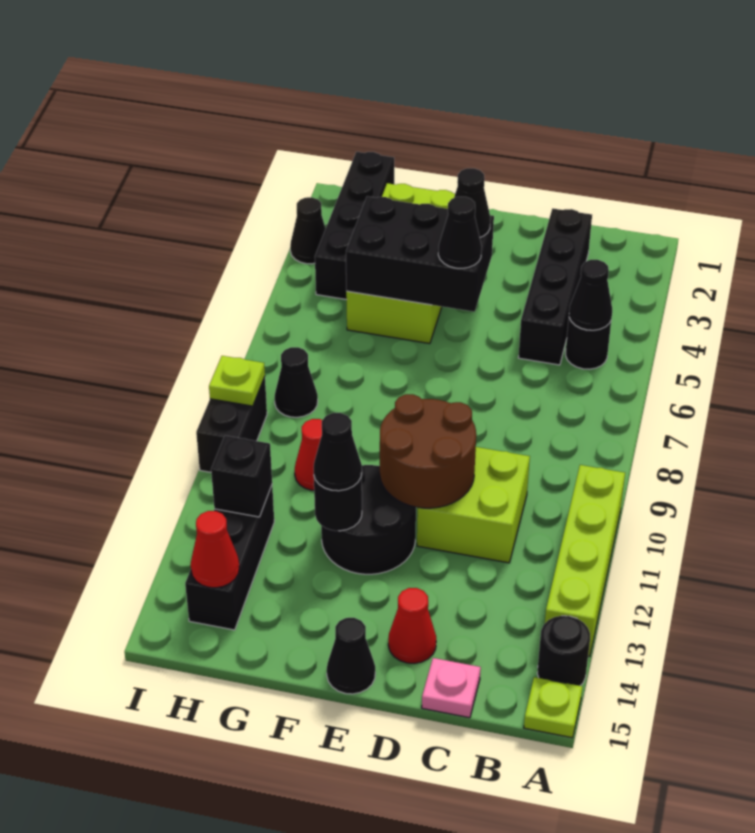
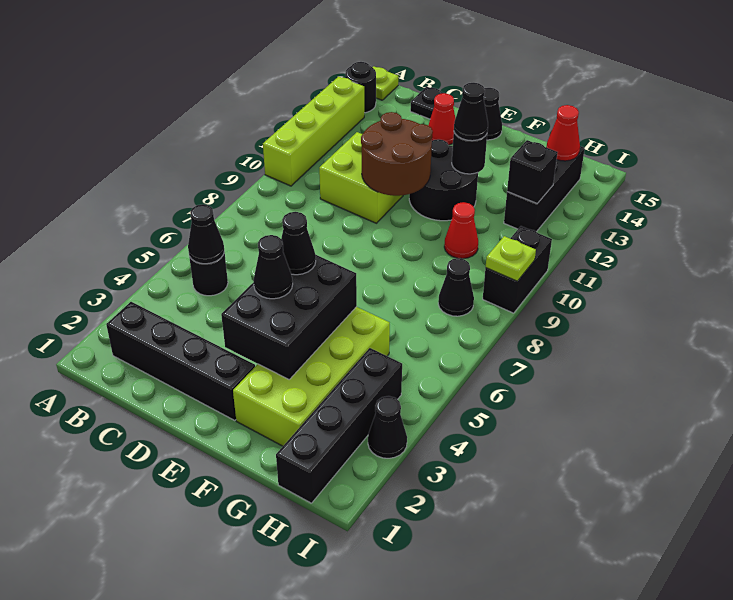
black 1x4 brick [518,208,592,365] -> black 1x4 brick turned to [106,302,255,421]
pink 1x1 plate [422,658,481,718] -> black 1x1 plate [410,86,443,119]
black 2x3 brick [346,196,494,312] -> black 2x3 brick turned to [221,255,357,379]

